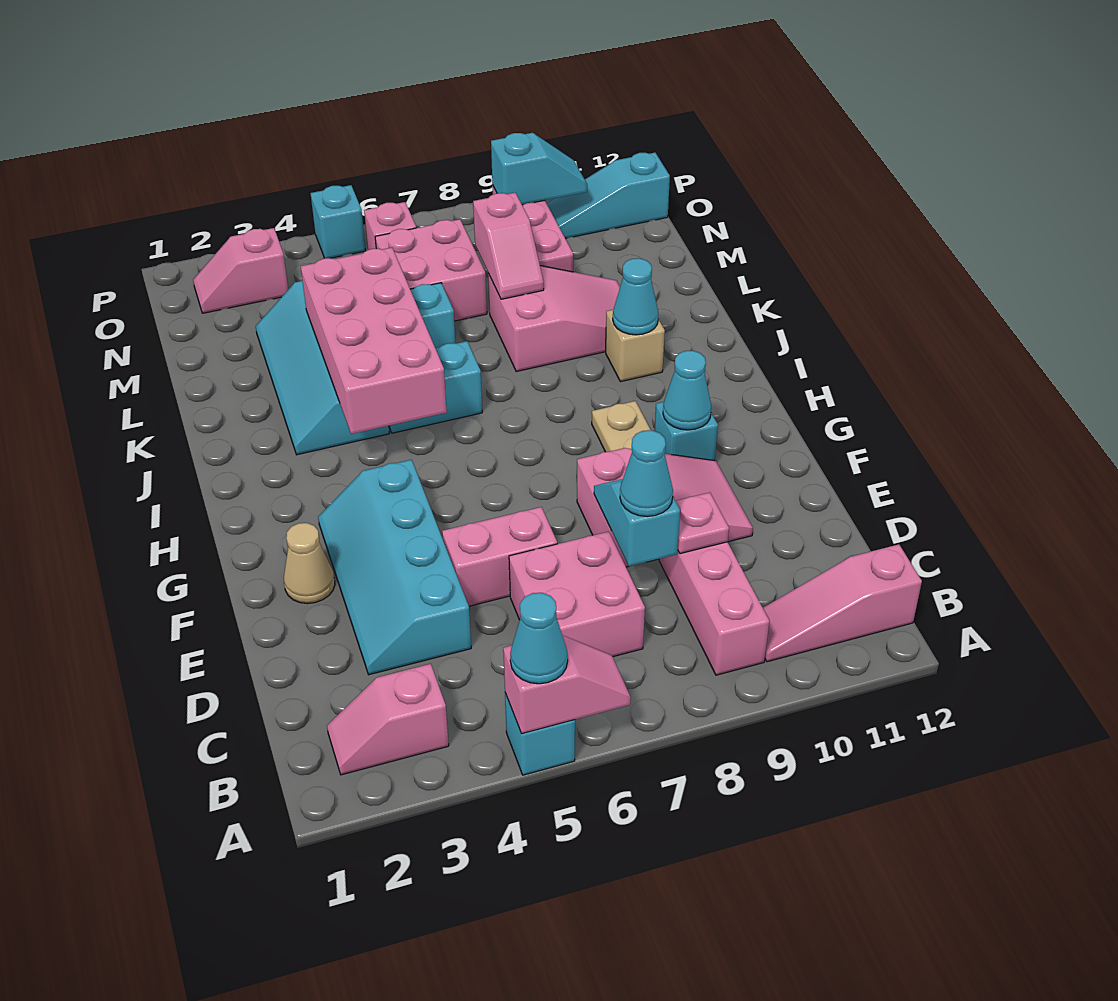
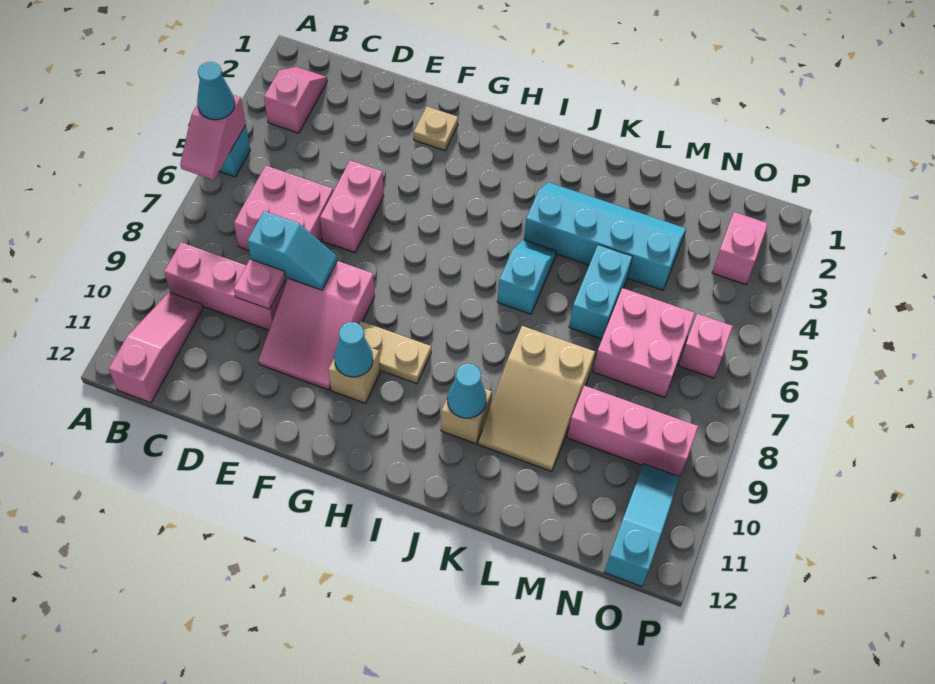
cyan 2x4 slope [318,460,471,675] -> none
cyan 1x1 cone [620,430,673,516] -> none
tan 1x1 cone [284,523,335,604] -> tan 1x1 plate [414,107,458,151]
cyan 1x1 brick [655,402,718,461] -> tan 1x1 brick [329,348,380,403]
pink 2x4 brick [301,248,447,434] -> none
pink 2x3 slope [488,266,620,371] -> tan 2x3 slope [478,326,595,472]
pink 1x2 slope [473,193,544,299] -> none
cyan 1x2 slope [491,133,587,205] -> none
cyan 1x1 brick [310,185,366,258] -> none

